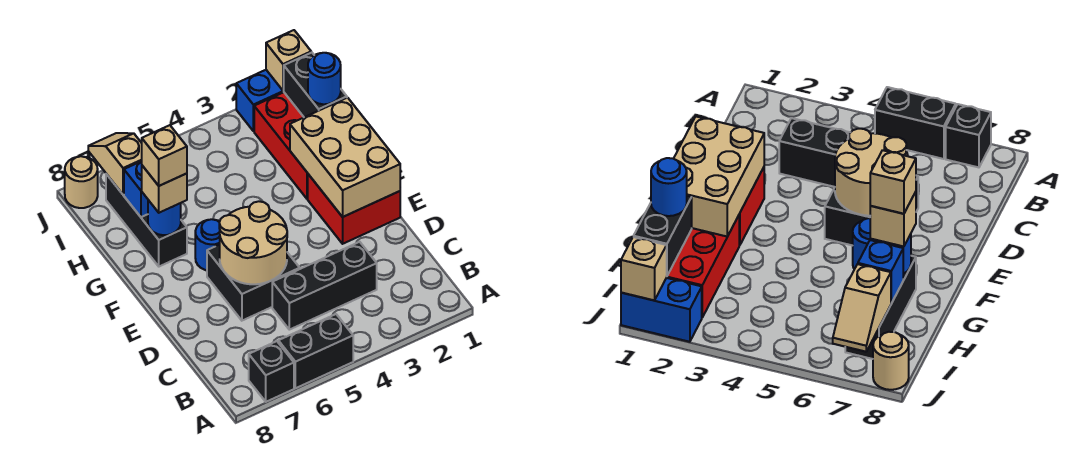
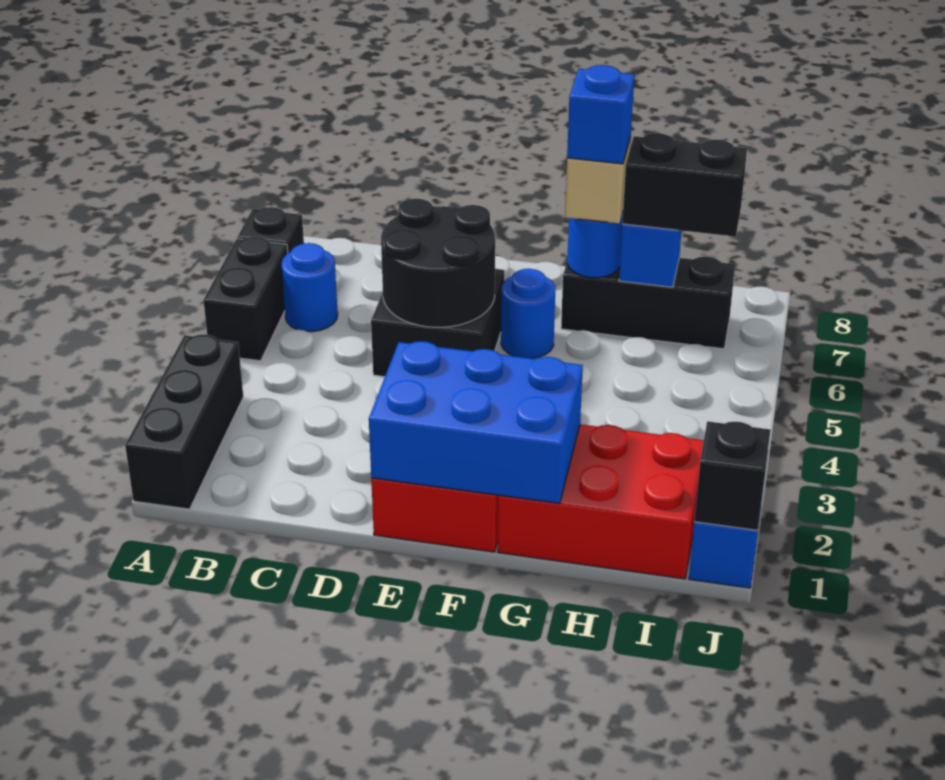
black 1x3 brick [272,242,377,330] -> black 1x3 brick moved to [125,335,243,509]
tan 2x2 round brick [219,201,287,284] -> black 2x2 round brick [381,199,495,327]
tan 2x3 brick [290,98,400,217] -> blue 2x3 brick [369,341,583,503]
tan 1x1 brick [142,125,187,186] -> blue 1x1 brick [567,65,634,164]
black 1x2 brick [284,52,347,117] -> black 1x2 brick moved to [622,133,747,237]
blue 1x1 round brick [308,53,341,104] -> blue 1x1 round brick moved to [281,243,338,332]
tan 1x2 slope [88,133,142,195] -> none
tan 1x1 brick [266,30,311,91] -> black 1x1 brick [694,421,771,530]
tan 1x1 round brick [65,156,98,208] -> none

